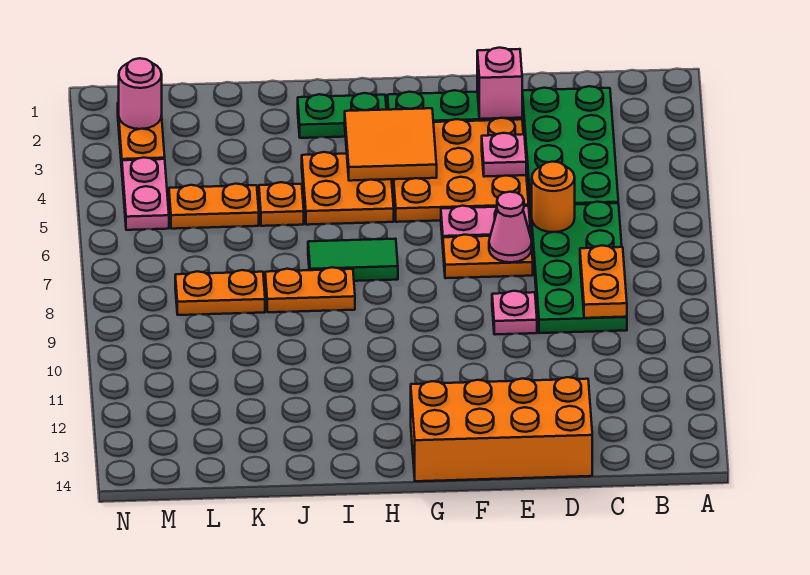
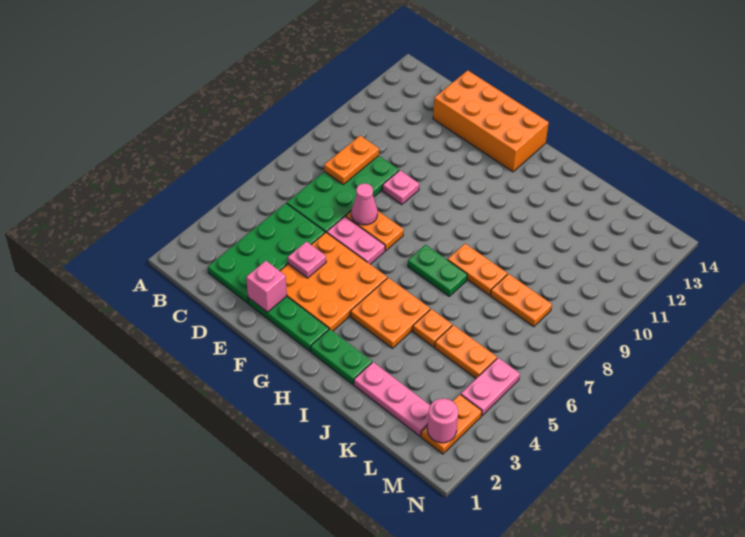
orange 1x1 round brick [532,162,575,232] -> none
orange 2x2 tile [345,108,437,181] -> none
green 1x2 tile [308,239,398,281] -> green 1x2 plate [408,245,467,296]
none -> pink 1x3 plate [354,362,430,436]

